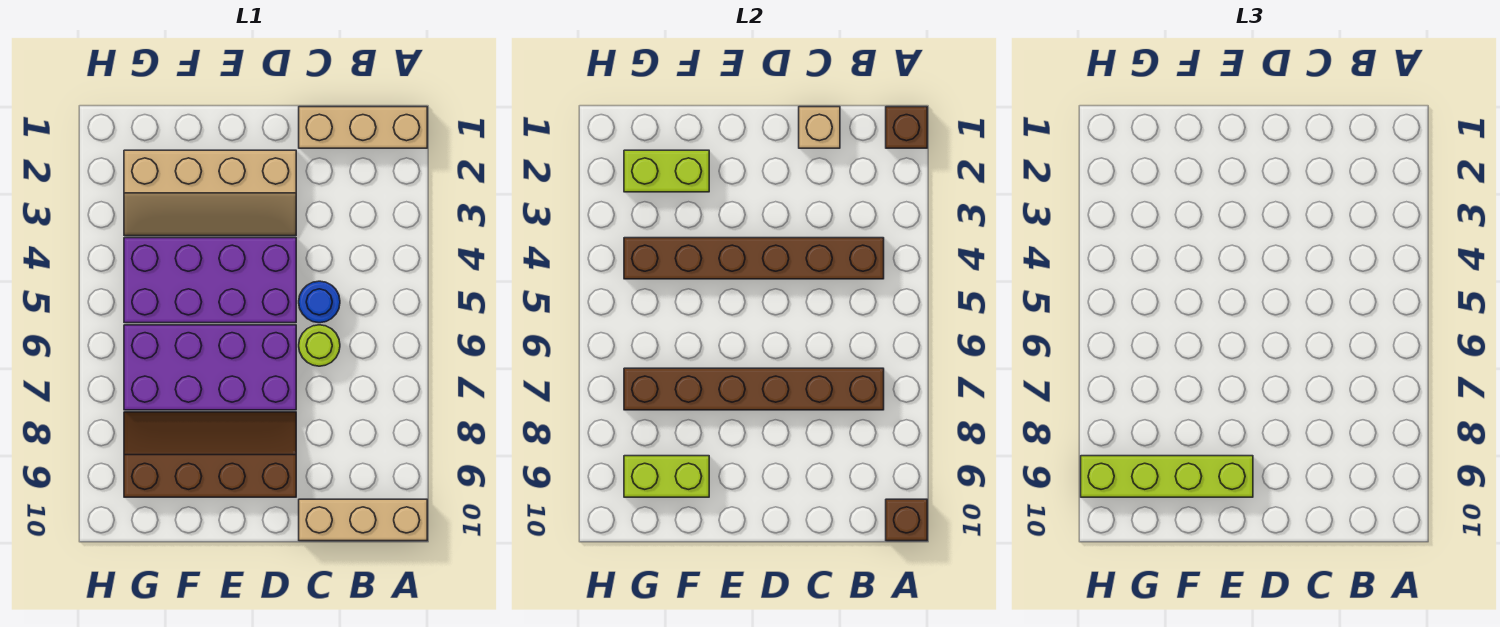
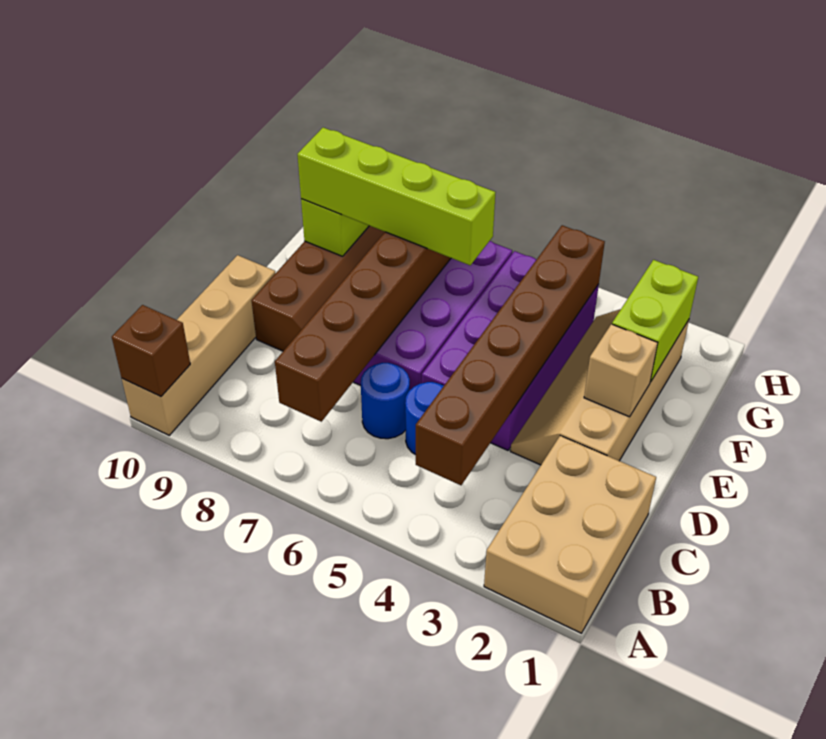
tan 1x3 brick [299,107,427,148] -> tan 2x3 brick [484,436,656,633]
brown 1x1 brick [886,107,927,148] -> none
tan 1x3 brick [299,499,427,541] -> tan 1x4 brick [122,255,276,435]
tan 1x1 brick [799,107,840,148] -> tan 1x1 brick moved to [584,324,658,417]
lime 1x1 round brick [299,325,340,366] -> blue 1x1 round brick [361,363,410,439]
lime 1x4 brick [1081,456,1253,497] -> lime 1x4 brick turned to [297,128,496,265]

